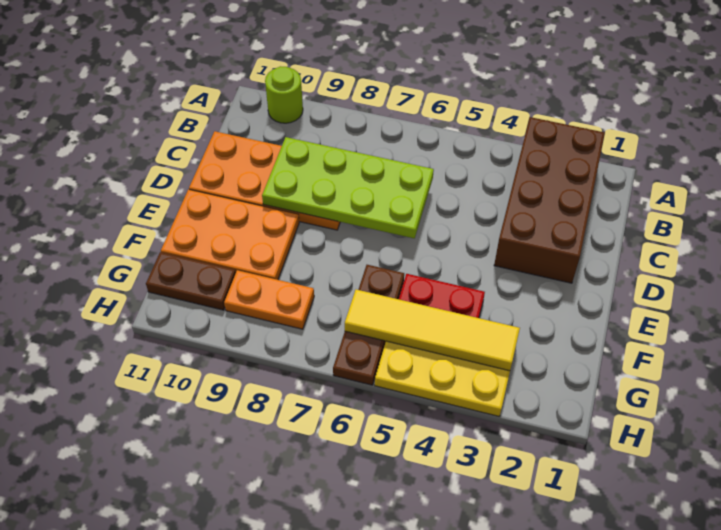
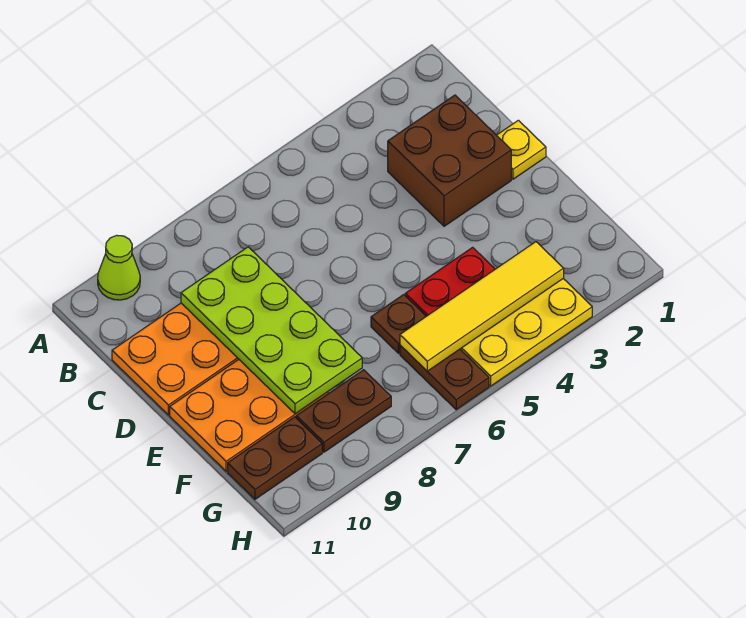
brown 2x4 brick [494,117,605,283] -> brown 2x2 brick [388,95,511,226]
lime 1x1 round brick [265,66,303,123] -> lime 1x1 cone [98,235,140,300]
lime 2x4 plate [262,137,434,238] -> lime 2x4 plate turned to [181,247,362,414]
none -> yellow 1x1 plate [497,120,546,179]
orange 1x2 plate [224,270,314,329] -> brown 1x2 plate [296,370,391,452]

